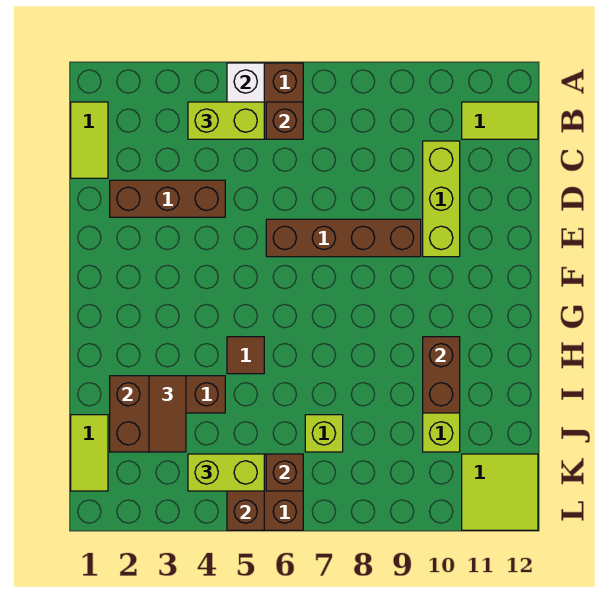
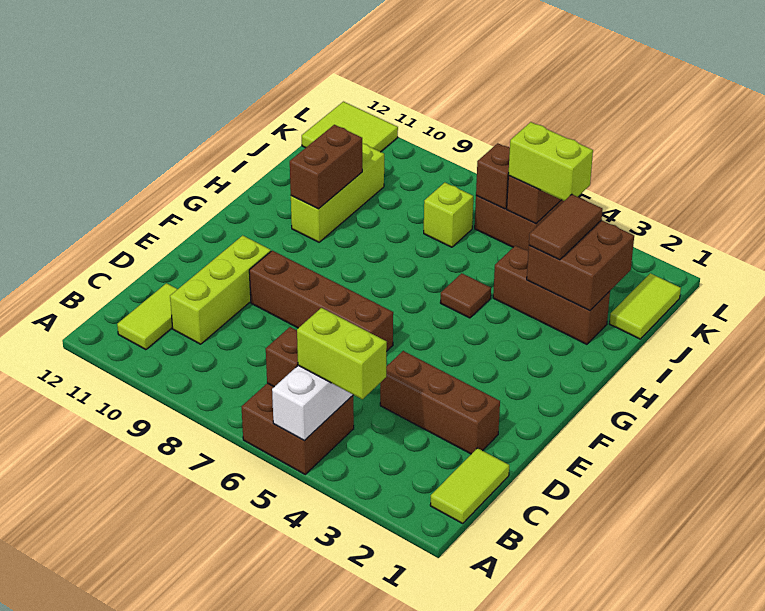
lime 1x2 tile [462,102,538,139] -> lime 1x2 tile turned to [117,283,177,350]

